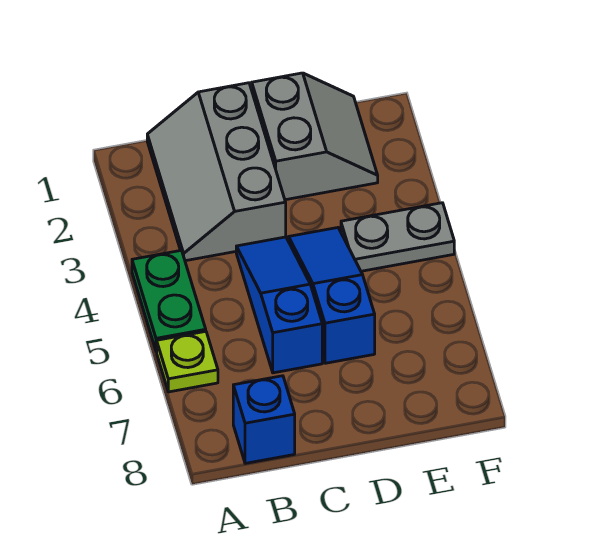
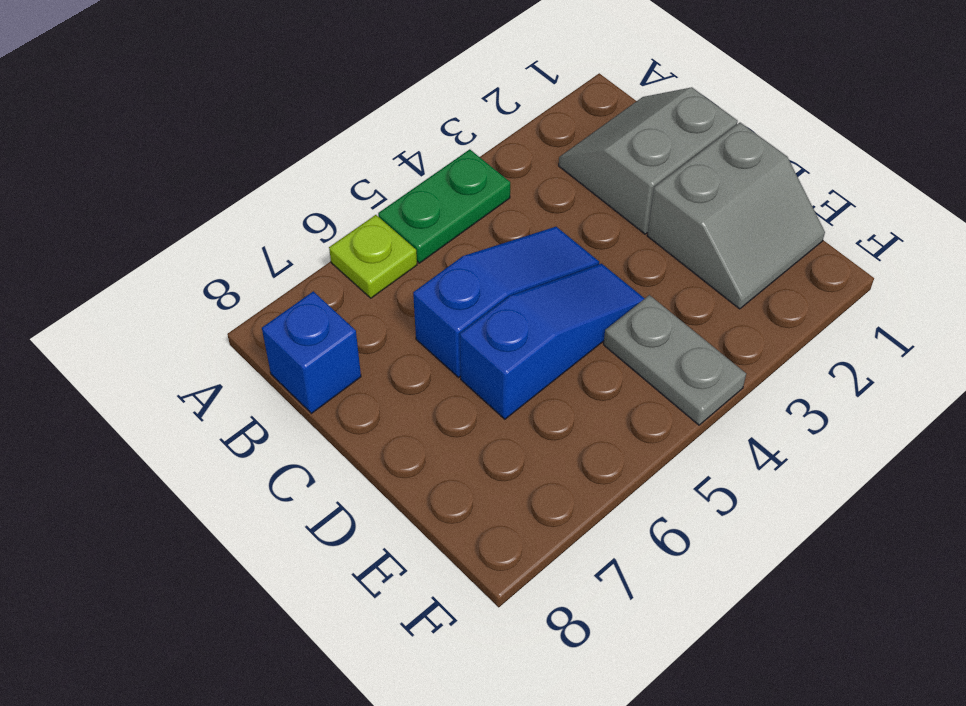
grey 2x3 slope [147,83,286,261] -> grey 2x2 slope [559,87,738,234]

